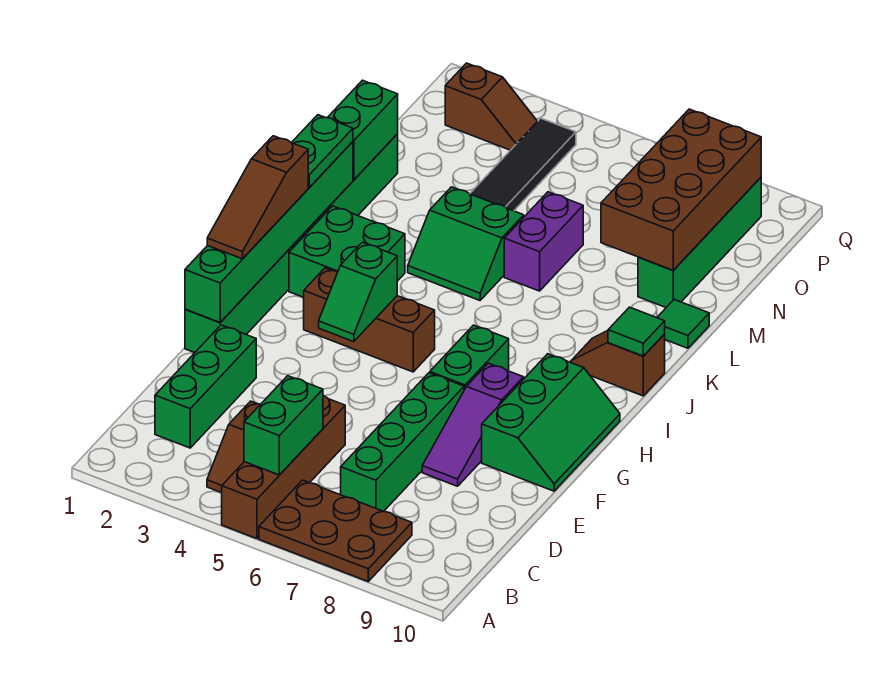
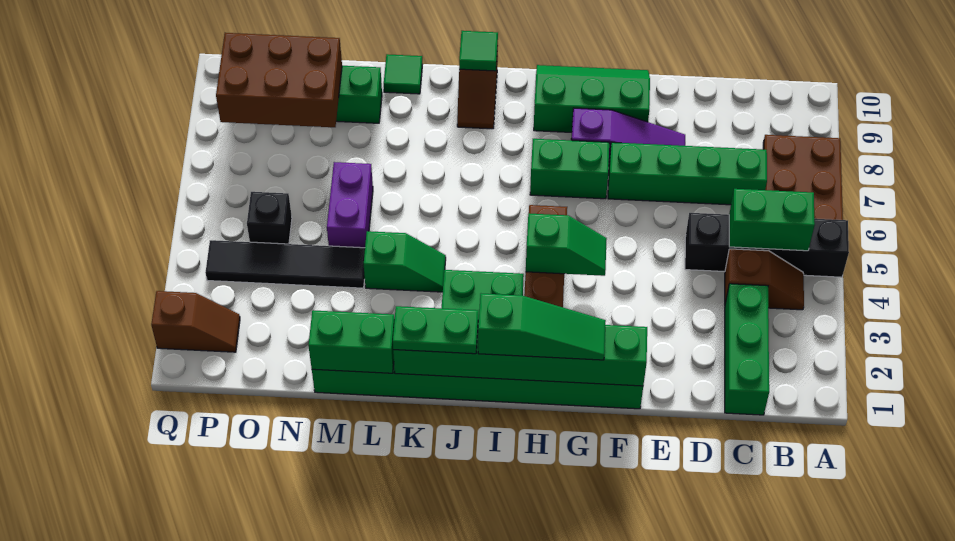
brown 1x4 brick [222,396,345,539] -> black 1x4 brick [685,213,849,277]
green 1x3 brick [155,325,256,448] -> green 1x3 brick turned to [725,284,769,415]
brown 1x3 slope [207,136,308,259] -> green 1x3 slope [478,294,606,360]
green 2x2 slope [408,187,524,300] -> green 1x2 slope [364,231,446,292]
purple 1x2 brick [504,192,583,291] -> purple 1x2 brick turned to [327,162,373,248]
brown 2x4 brick [601,109,761,270] -> brown 2x3 brick [216,33,342,127]
none -> black 1x1 brick [247,192,292,244]
brown 1x2 slope [445,63,538,150] -> brown 1x2 slope turned to [151,291,240,352]

